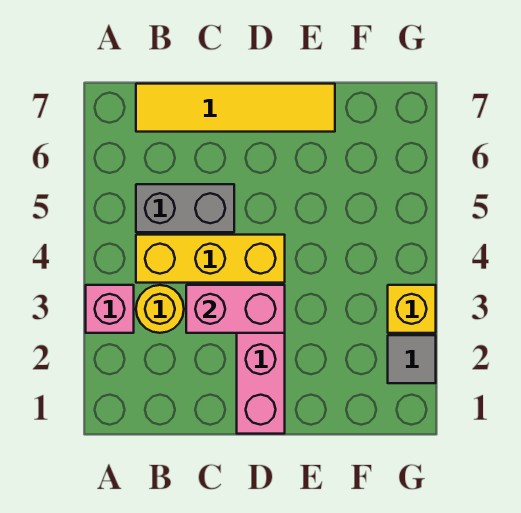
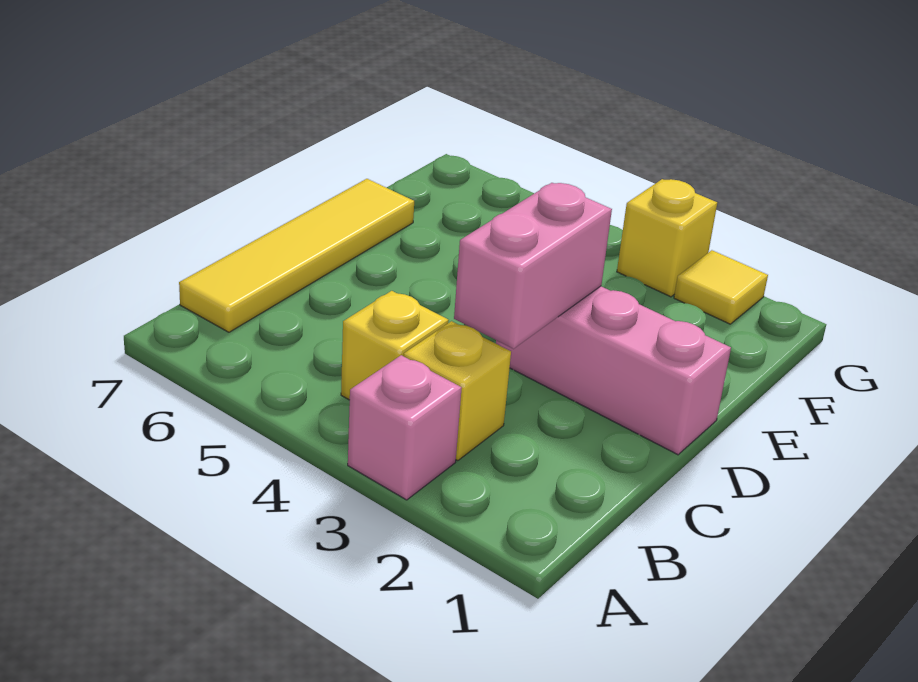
yellow 1x1 round brick [136,285,184,333] -> yellow 1x1 brick [404,321,511,461]
yellow 1x3 brick [136,235,285,283] -> yellow 1x1 brick [341,291,449,400]
grey 1x2 brick [136,184,234,232] -> none
grey 1x1 tile [388,335,436,383] -> yellow 1x1 tile [674,250,768,324]

